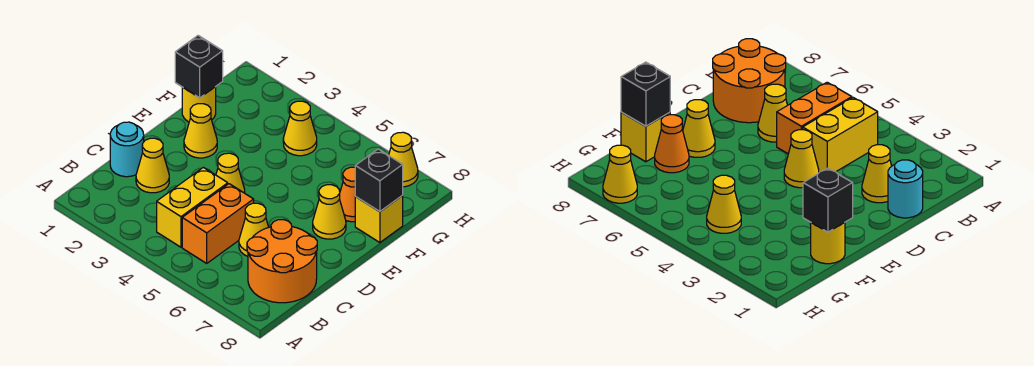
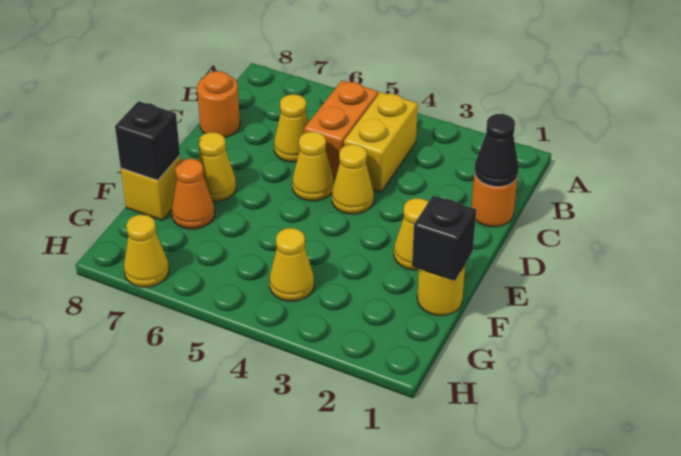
orange 2x2 round brick [247,220,317,303] -> orange 1x1 round brick [197,71,240,137]
cyan 1x1 round brick [110,122,144,177] -> orange 1x1 round brick [471,171,518,227]
none -> black 1x1 cone [475,114,519,187]
yellow 1x1 cone [136,138,169,193] -> yellow 1x1 cone moved to [292,132,334,201]

